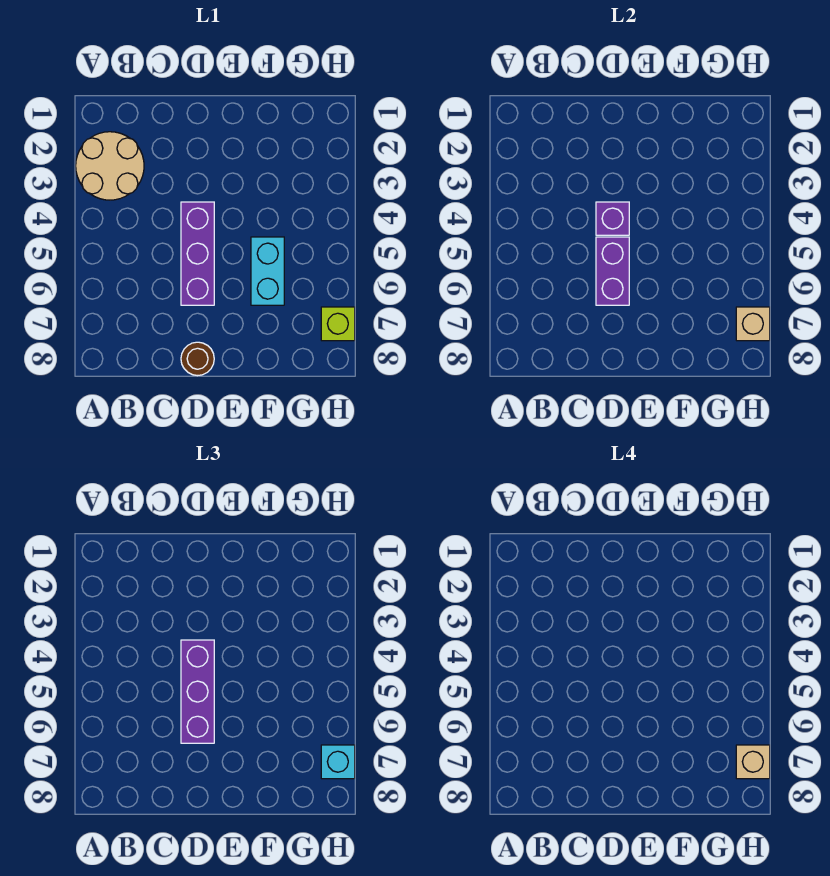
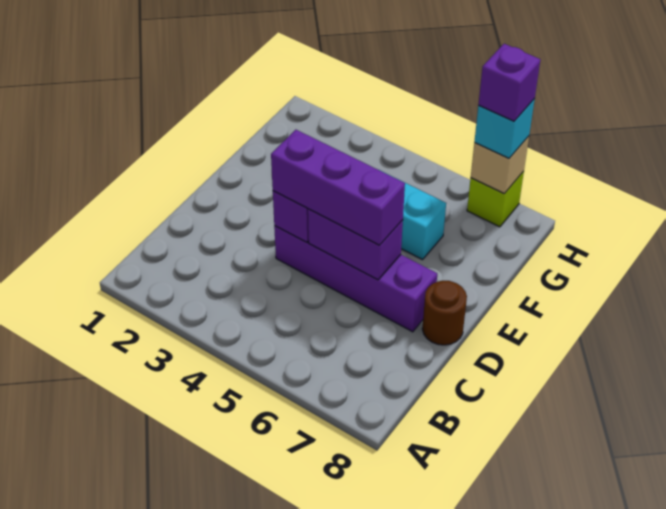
tan 2x2 round brick [76,132,144,200] -> none
purple 1x3 brick [181,202,214,305] -> purple 1x4 brick [274,226,437,332]
tan 1x1 brick [736,745,770,779] -> purple 1x1 brick [478,44,540,121]

